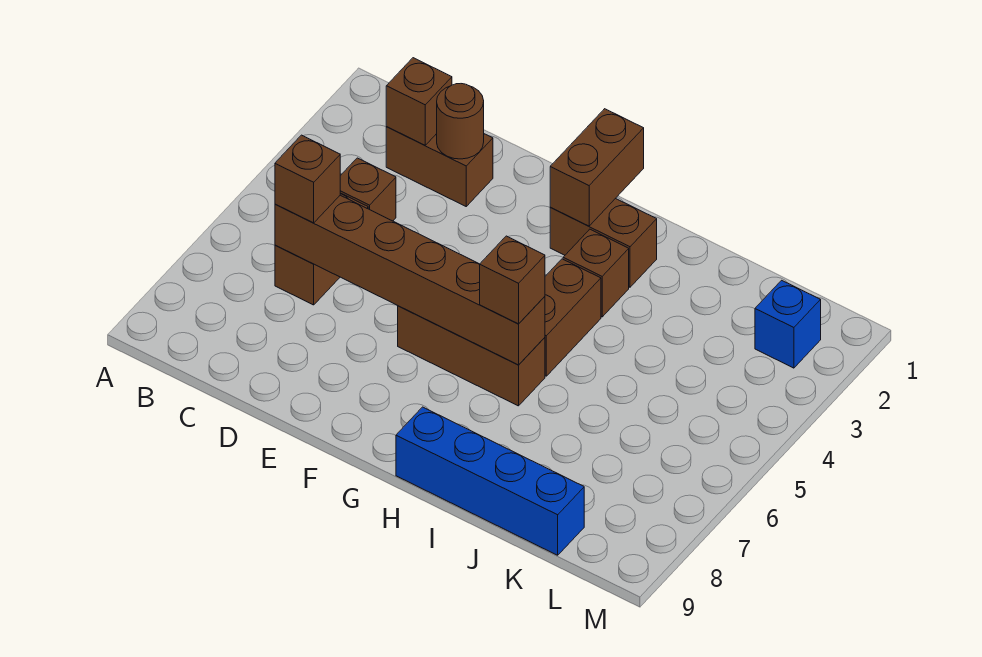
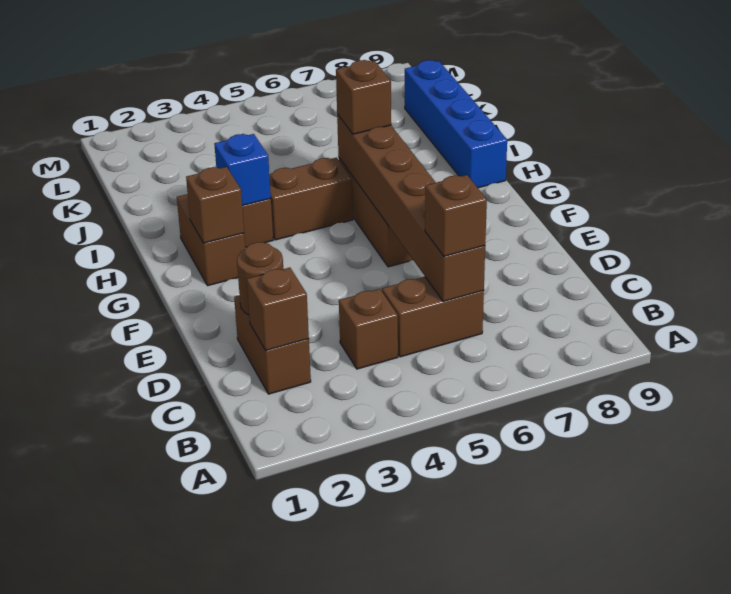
brown 1x2 brick [550,109,644,226] -> brown 1x1 brick [186,167,244,243]
blue 1x1 brick [755,280,821,368] -> blue 1x1 brick moved to [214,134,271,206]

